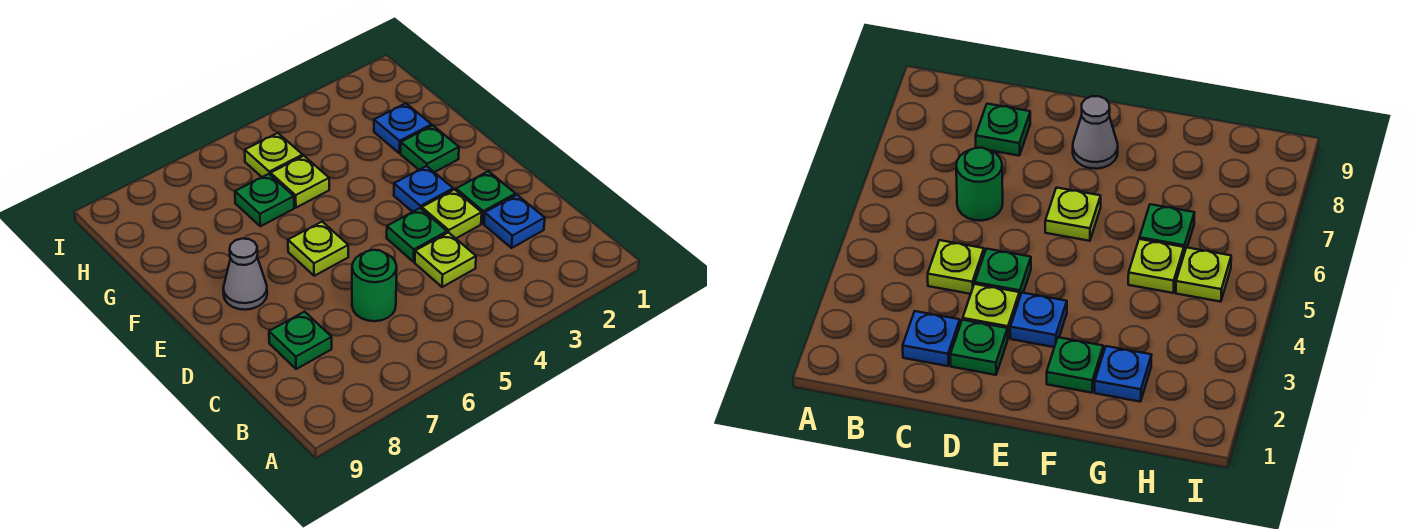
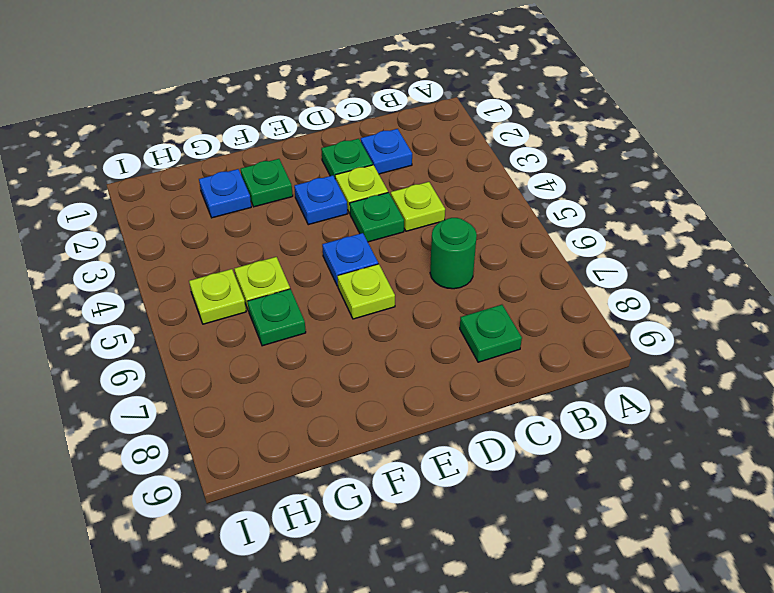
none -> blue 1x1 plate [322,233,378,286]
grey 1x1 cone [223,239,267,310] -> none

